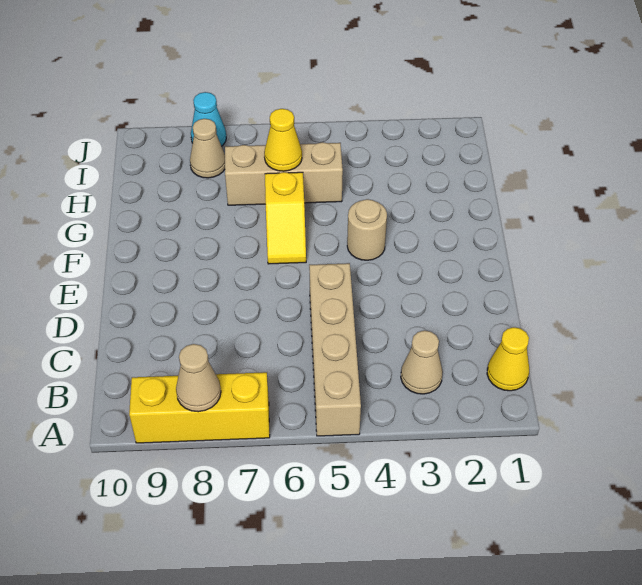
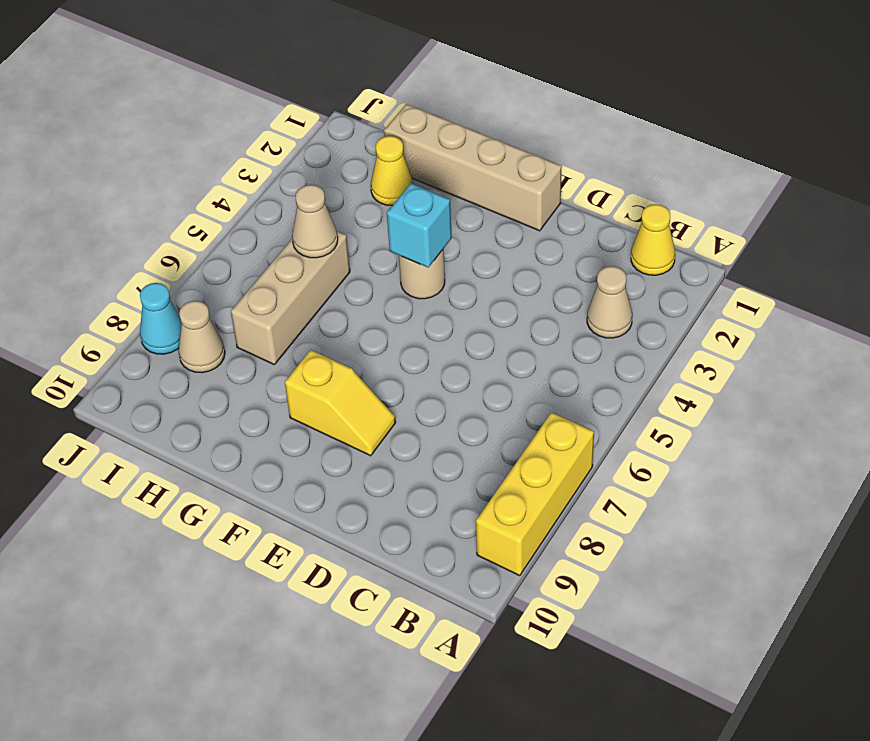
tan 1x4 brick [309,263,361,436] -> tan 1x4 brick moved to [384,104,562,231]
tan 1x1 cone [176,344,221,412] -> tan 1x1 cone moved to [292,185,338,258]
none -> cyan 1x1 brick [387,183,452,267]
yellow 1x2 slope [265,172,306,264] -> yellow 1x2 slope moved to [285,350,396,456]
yellow 1x1 cone [264,109,302,171] -> yellow 1x1 cone moved to [371,136,413,205]

